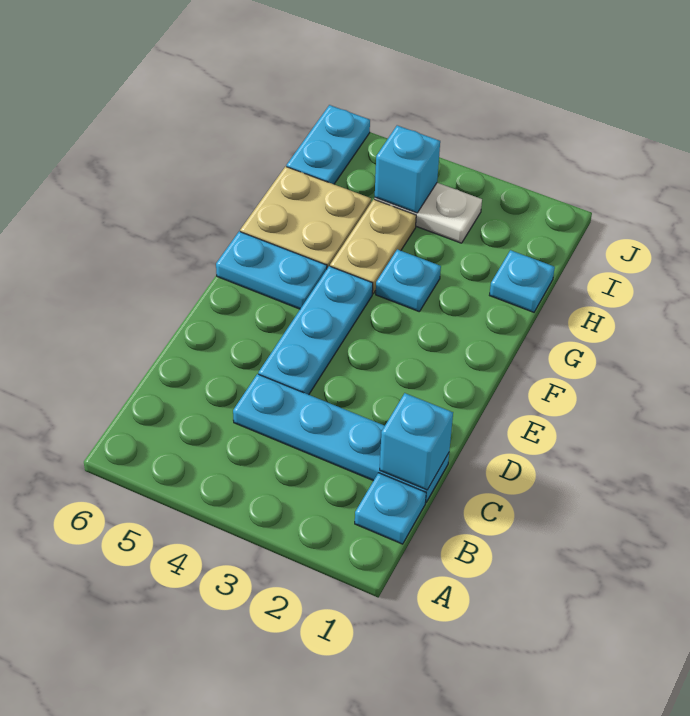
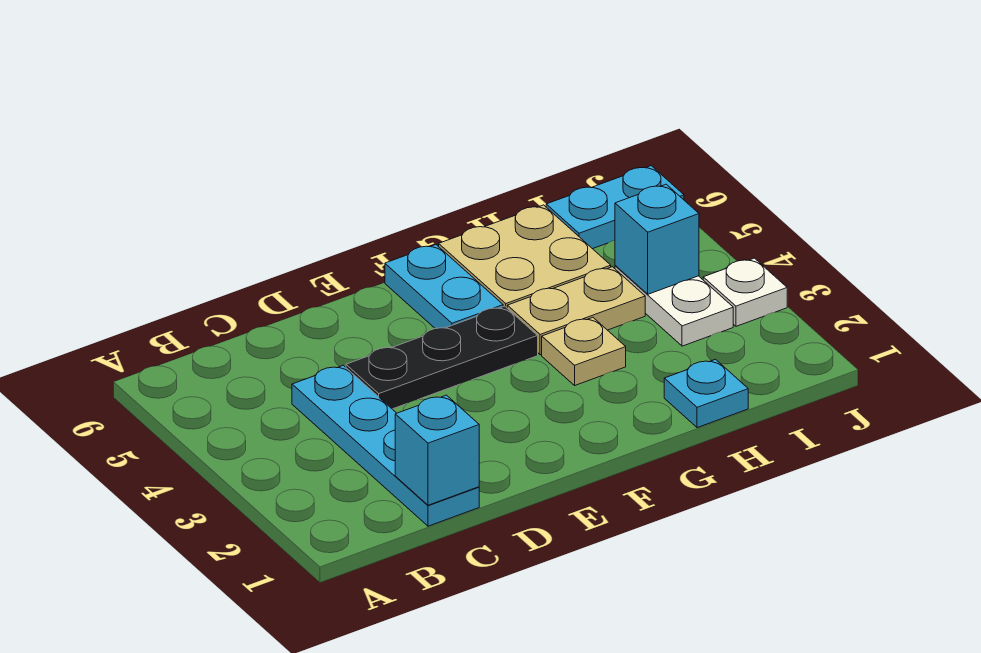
cyan 1x1 plate [355,473,426,544] -> none
cyan 1x3 plate [258,266,373,395] -> black 1x3 plate [346,306,538,409]
cyan 1x1 plate [376,249,441,312] -> tan 1x1 plate [542,317,626,385]
none -> white 1x1 plate [703,258,787,326]

